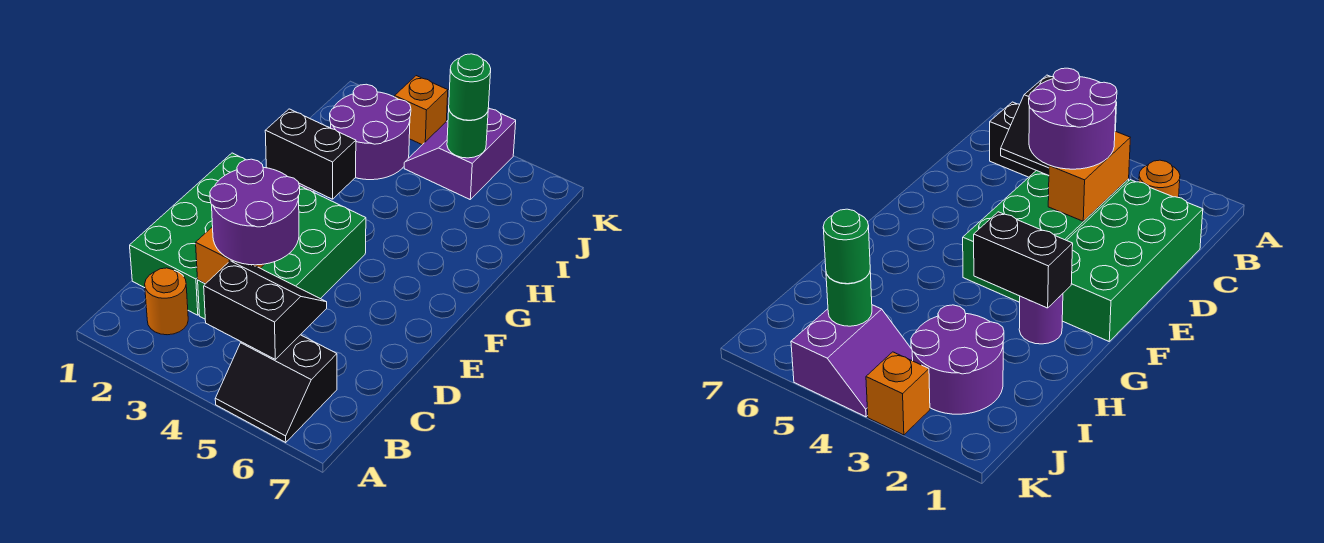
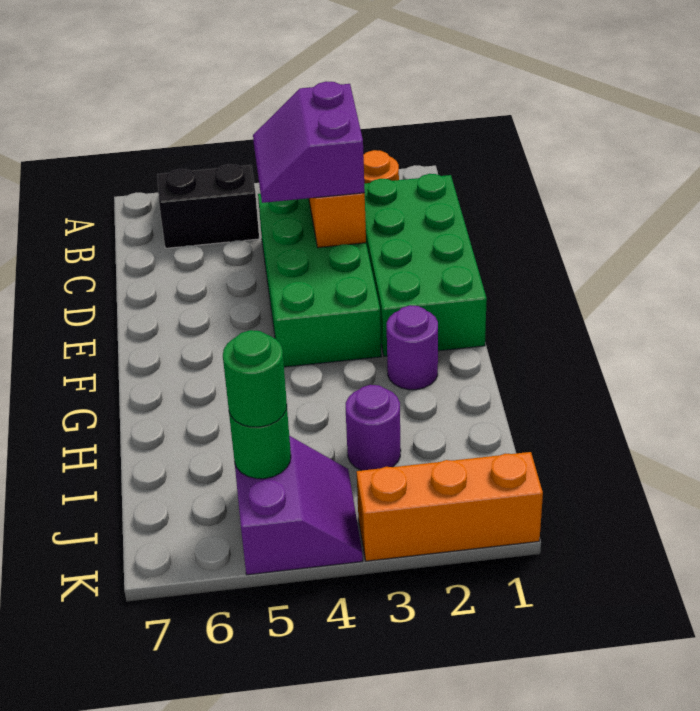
black 2x2 slope [204,261,327,359] -> none
purple 2x2 round brick [210,159,300,265] -> purple 2x2 slope [253,81,365,203]
black 1x2 brick [265,109,356,199] -> none
purple 2x2 round brick [330,84,411,180] -> purple 1x1 round brick [346,385,401,471]
orange 1x1 brick [395,76,448,145] -> orange 1x3 brick [357,452,543,561]

